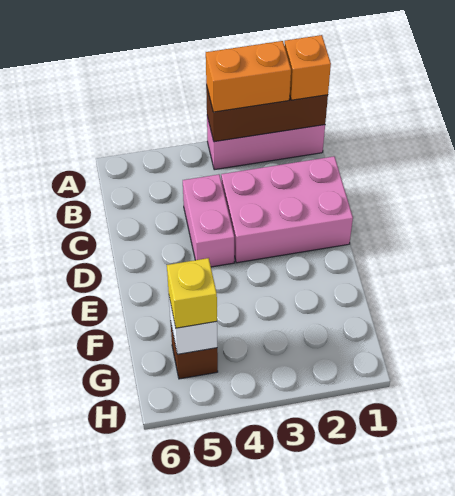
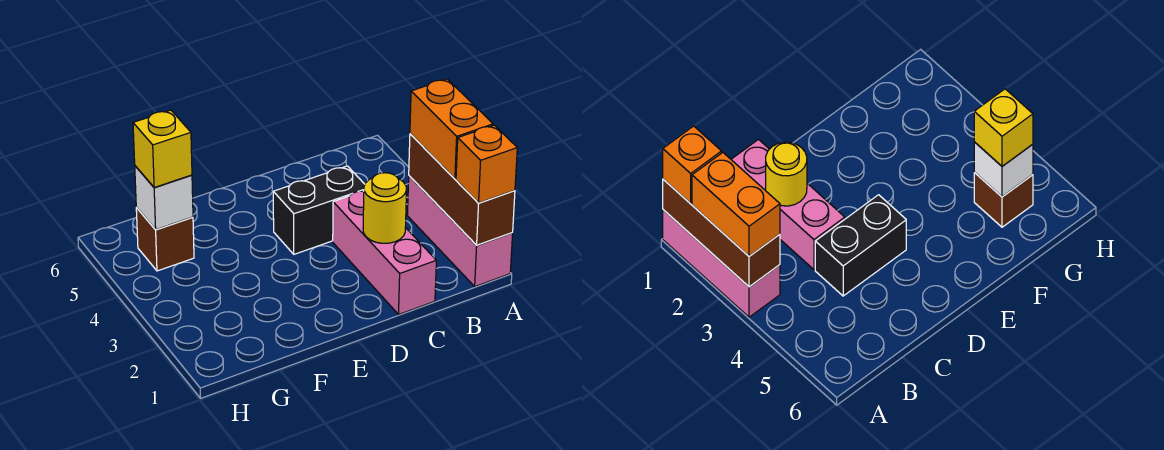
pink 2x3 brick [221,156,353,263] -> pink 1x3 brick [333,191,436,314]
none -> yellow 1x1 round brick [363,173,407,243]
pink 1x2 brick [183,174,234,267] -> black 1x2 brick [273,166,365,254]

